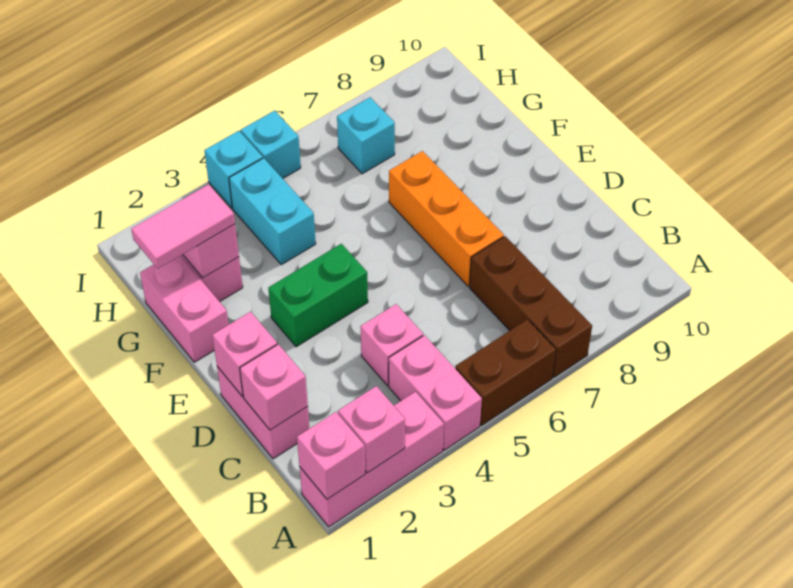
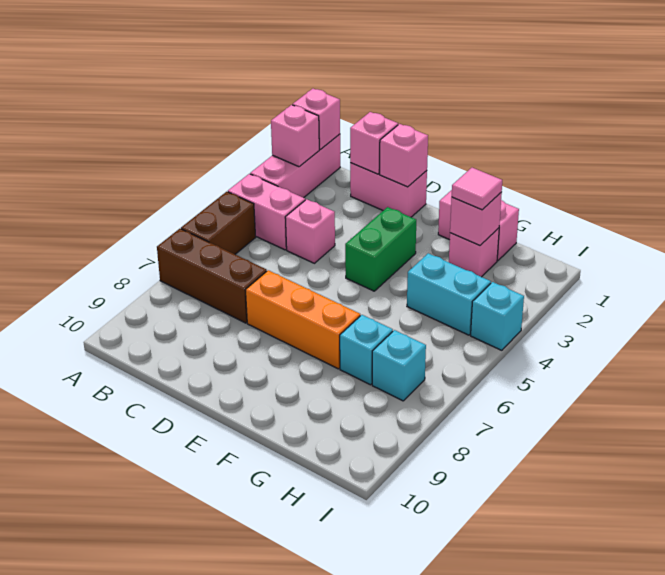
pink 1x2 tile [131,184,235,268] -> pink 1x1 tile [452,168,502,210]
cyan 1x1 brick [241,111,301,179] -> cyan 1x1 brick moved to [340,315,393,385]

